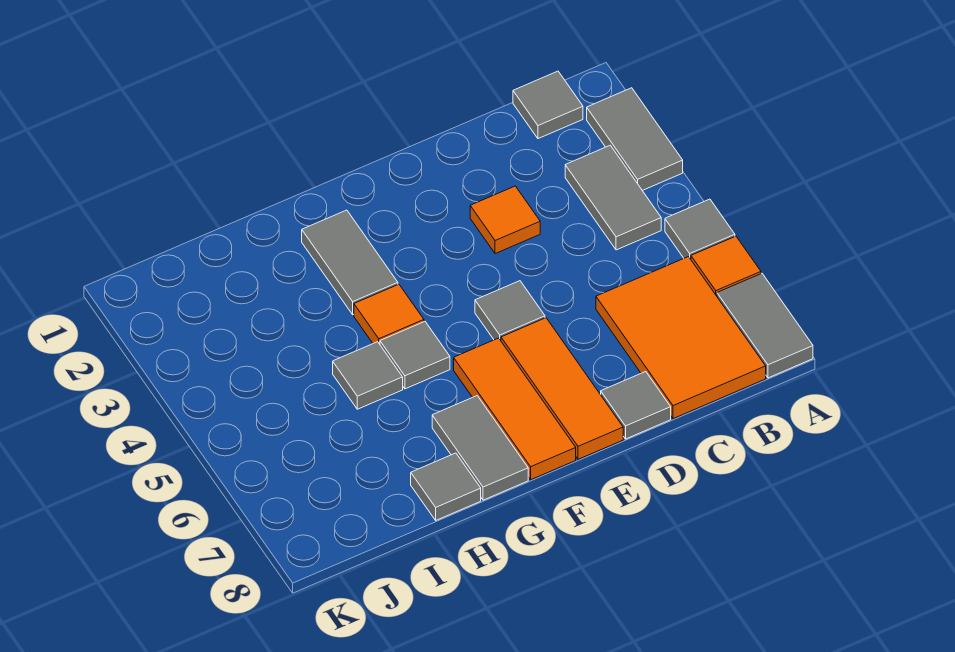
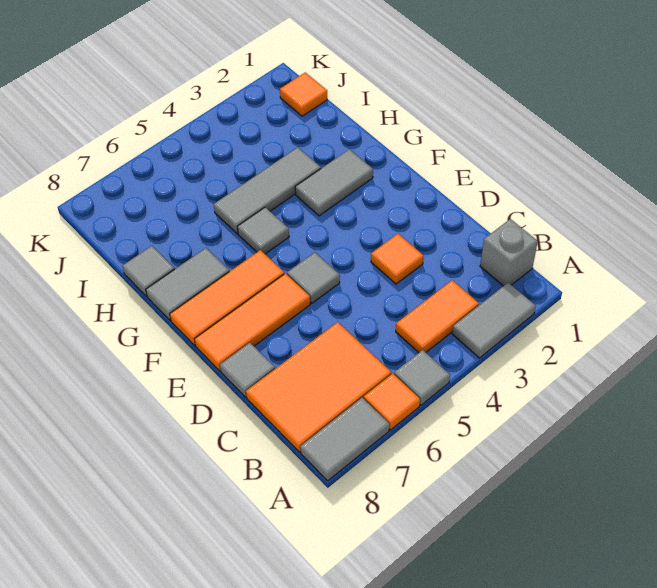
grey 1x1 tile [513,71,583,139] -> grey 1x1 brick [480,219,538,286]
grey 1x2 tile [565,145,661,250] -> orange 1x2 tile [396,280,479,353]
orange 1x1 tile [354,284,424,344] -> orange 1x1 tile moved to [280,73,327,116]
grey 1x1 tile [333,342,403,409] -> grey 1x3 tile [214,147,321,234]

